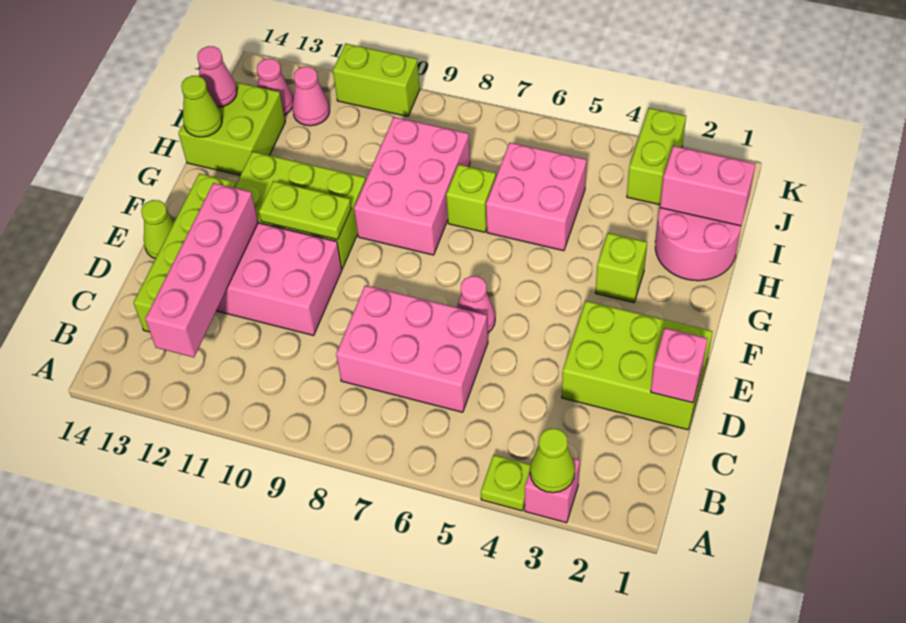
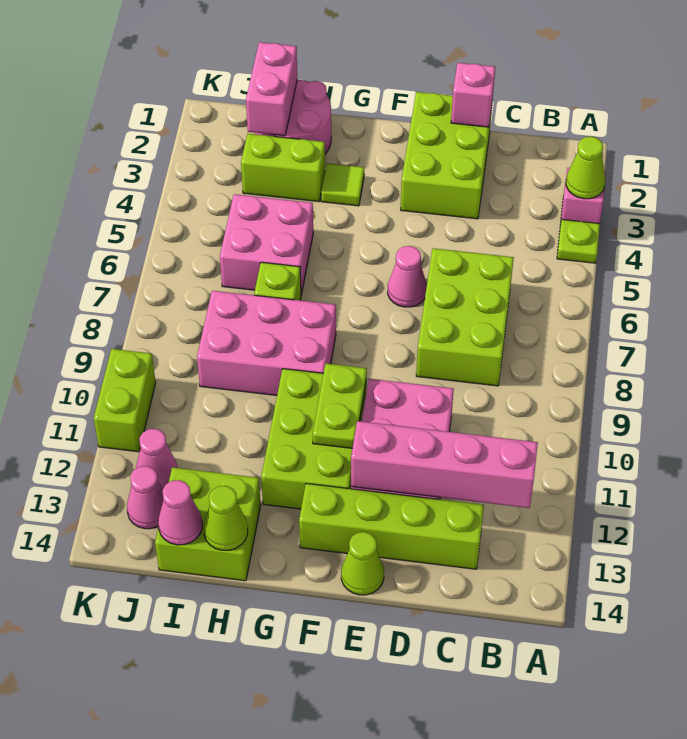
pink 2x3 brick [336,285,488,412] -> lime 2x3 brick [416,248,514,386]
lime 1x1 brick [595,233,647,303] -> lime 1x1 tile [321,163,364,206]
lime 1x2 brick [627,108,686,205] -> lime 1x2 brick moved to [241,134,325,202]

